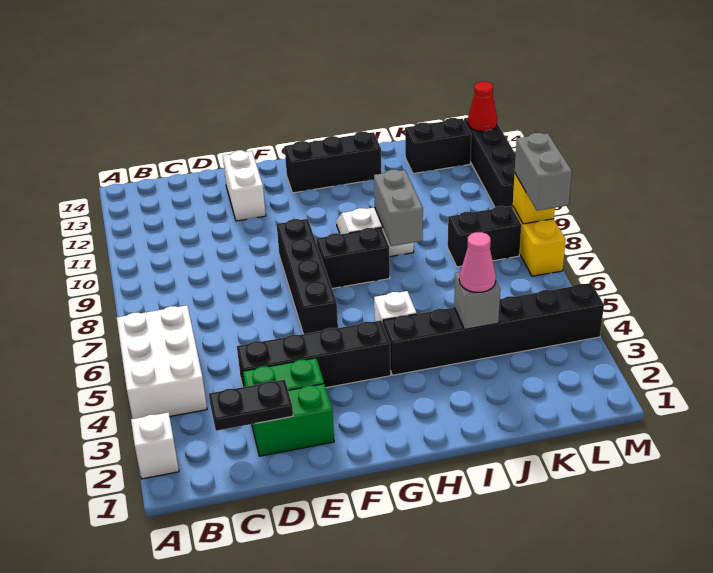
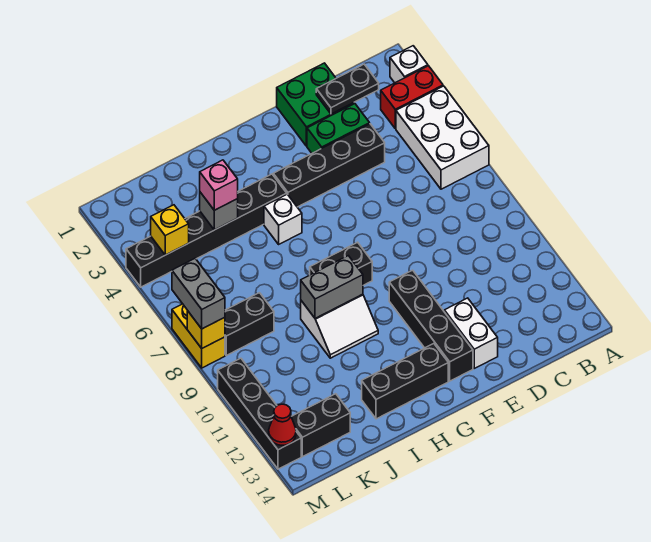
none -> red 1x2 brick [381,66,443,129]
green 1x2 brick [252,384,334,456] -> green 2x2 brick [277,63,354,146]
black 1x4 brick [277,219,338,334] -> black 1x4 brick moved to [389,270,473,381]
grey 1x2 brick [374,170,423,246] -> grey 1x2 brick turned to [301,256,363,318]
pink 1x1 cone [459,232,496,293] -> pink 1x1 brick [200,160,238,210]
none -> yellow 1x1 brick [151,205,189,255]

